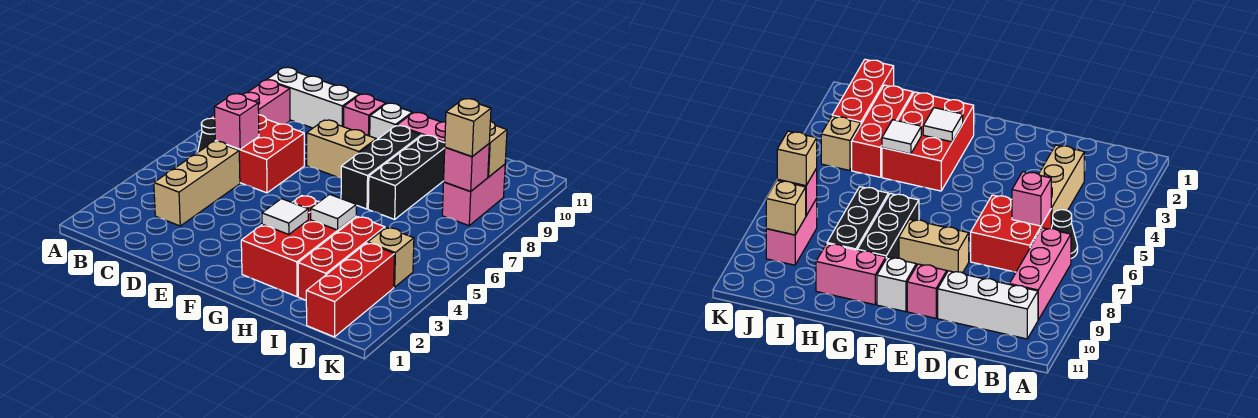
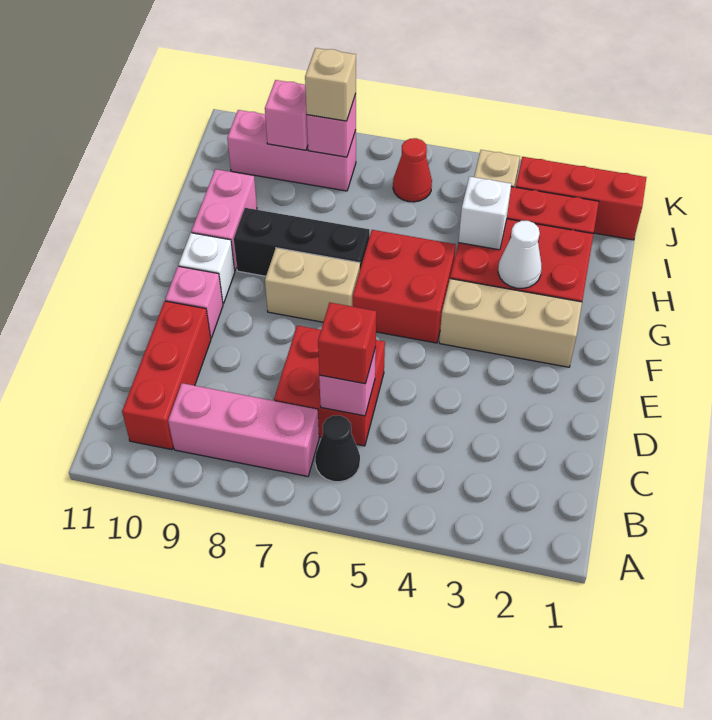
white 1x3 brick [267,67,360,128] -> red 1x3 brick [122,301,211,450]
tan 1x3 brick [154,141,240,226] -> tan 1x3 brick moved to [439,279,582,367]
none -> red 1x1 brick [318,303,376,384]
tan 1x2 brick [307,120,376,178] -> tan 1x2 brick turned to [265,248,360,322]
none -> red 2x2 brick [353,230,456,343]
white 1x1 tile [262,199,308,234] -> white 1x1 cone [498,221,542,288]
white 1x1 tile [311,194,356,230] -> white 1x1 brick [458,177,511,250]
black 1x3 brick [368,135,445,219] -> none
none -> red 1x1 cone [393,138,432,202]
pink 1x2 brick [442,164,505,226] -> pink 1x3 brick [227,110,356,191]
tan 1x1 brick [488,121,507,177] -> pink 1x1 brick [265,80,308,150]

